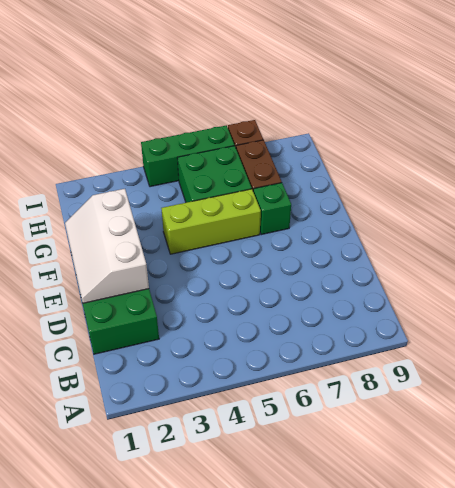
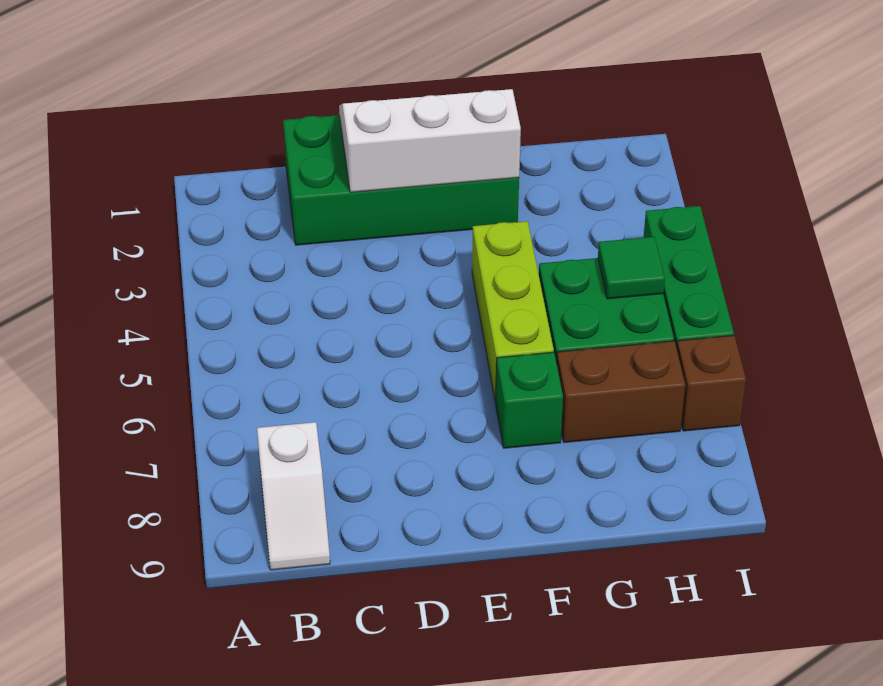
none -> white 1x2 slope [257,422,330,570]
none -> green 1x1 tile [598,237,665,299]

